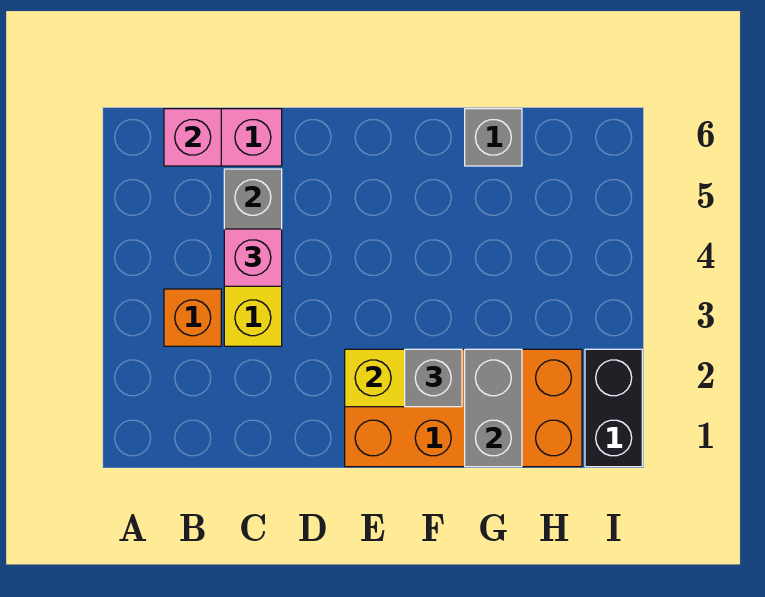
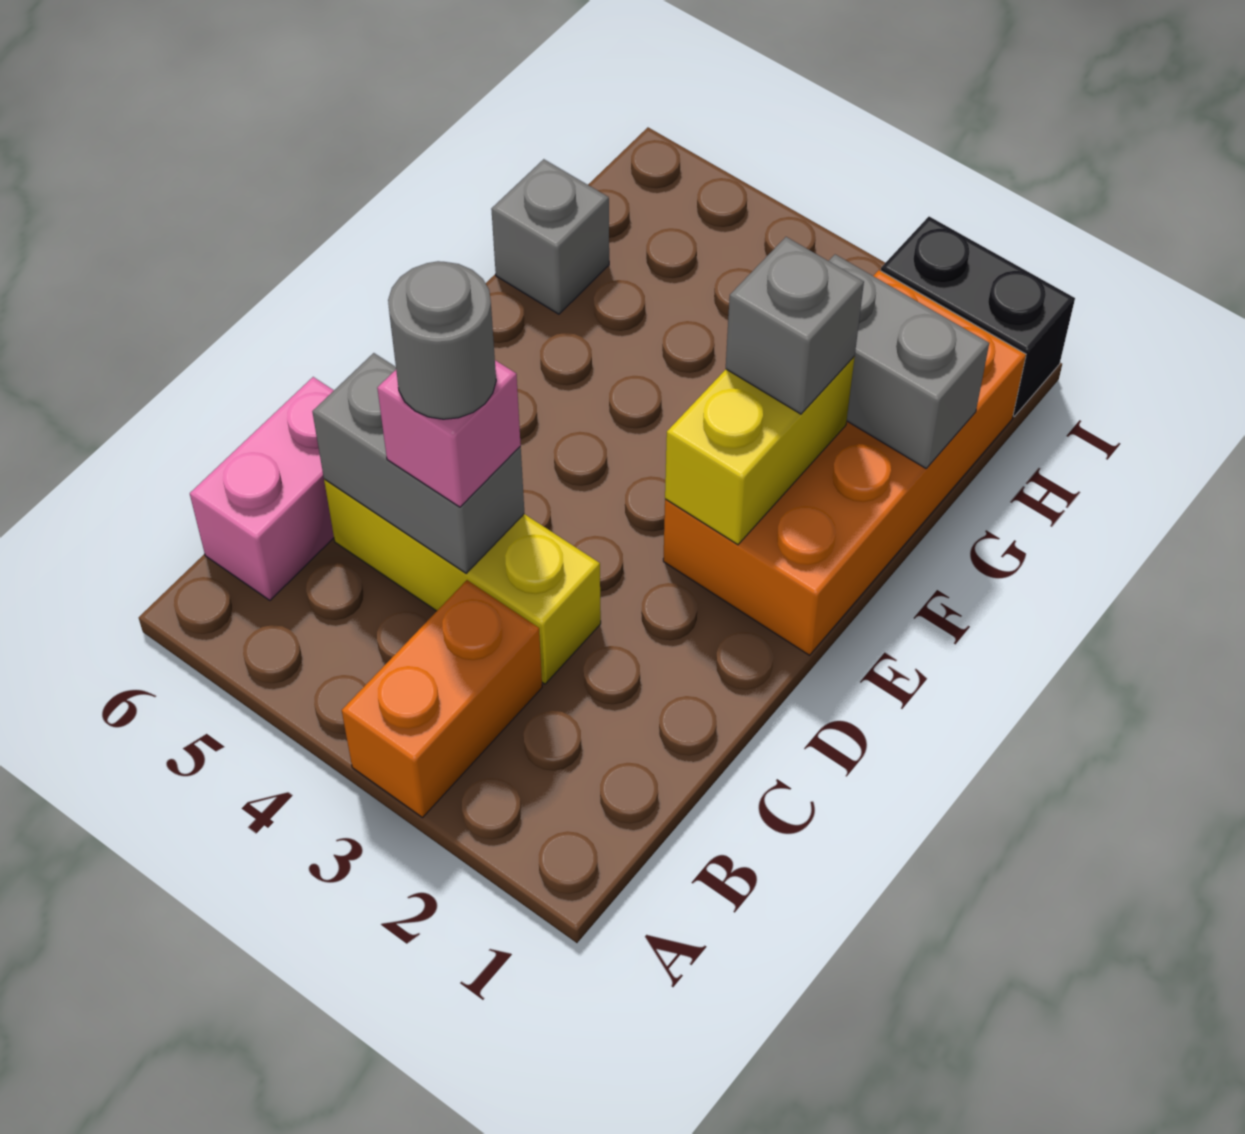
orange 1x1 brick [164,289,221,346] -> orange 1x2 brick [342,580,542,818]
pink 1x1 brick [164,109,221,166] -> none
none -> grey 1x1 round brick [388,261,496,419]

